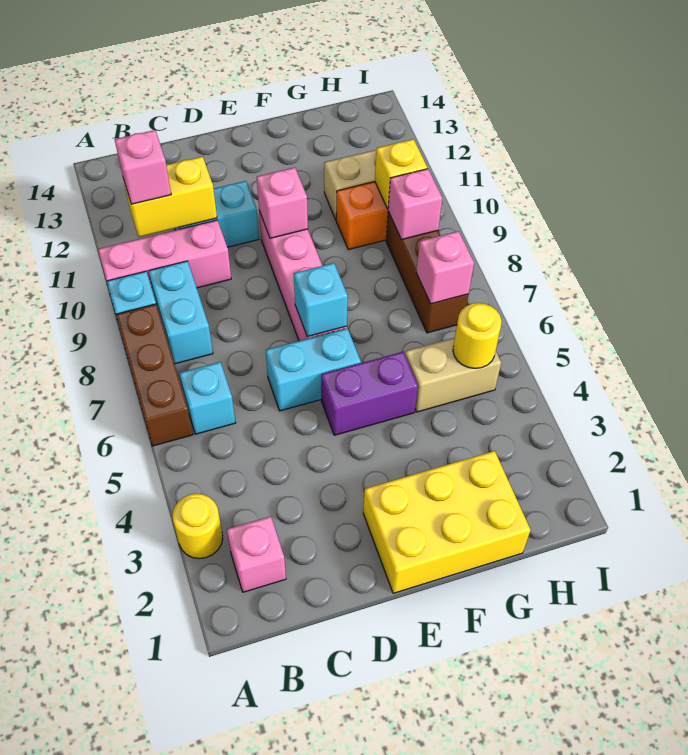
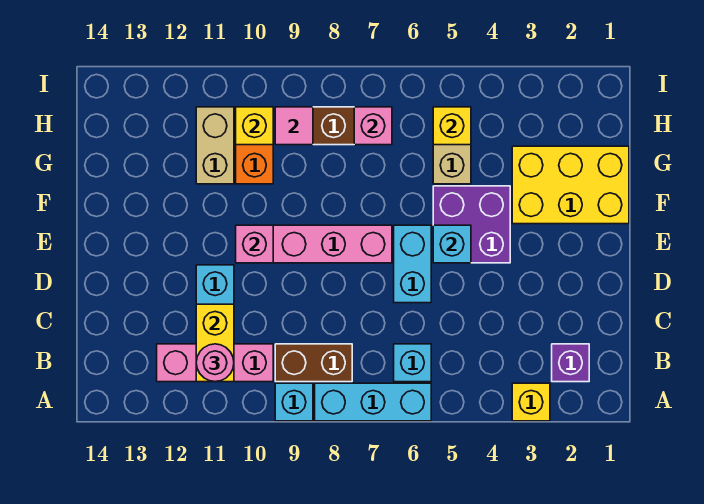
yellow 1x1 round brick [172,494,223,559] -> yellow 1x1 brick [512,383,550,421]
brown 1x3 brick [116,304,193,446] -> cyan 1x3 brick [315,383,431,421]
pink 1x3 brick [98,220,231,291] -> pink 1x3 brick turned to [157,344,273,382]
pink 1x1 brick [227,516,286,592] -> purple 1x1 brick [552,344,589,382]
cyan 1x2 brick [149,261,213,364] -> brown 1x2 brick [275,344,352,382]
pink 1x1 brick [115,130,171,204] -> pink 1x1 round brick [196,344,234,382]
yellow 2x3 brick [363,451,531,593] -> yellow 2x3 brick turned to [512,146,629,224]
purple 1x2 brick [321,352,418,435] -> purple 2x2 brick [433,186,510,263]
cyan 1x1 brick [294,263,348,337] -> cyan 1x1 brick moved to [433,225,471,263]
yellow 1x1 round brick [453,303,502,368] -> yellow 1x1 brick [433,107,471,145]
pink 1x1 brick [388,169,442,240] -> pink 1x1 tile [275,107,313,145]

